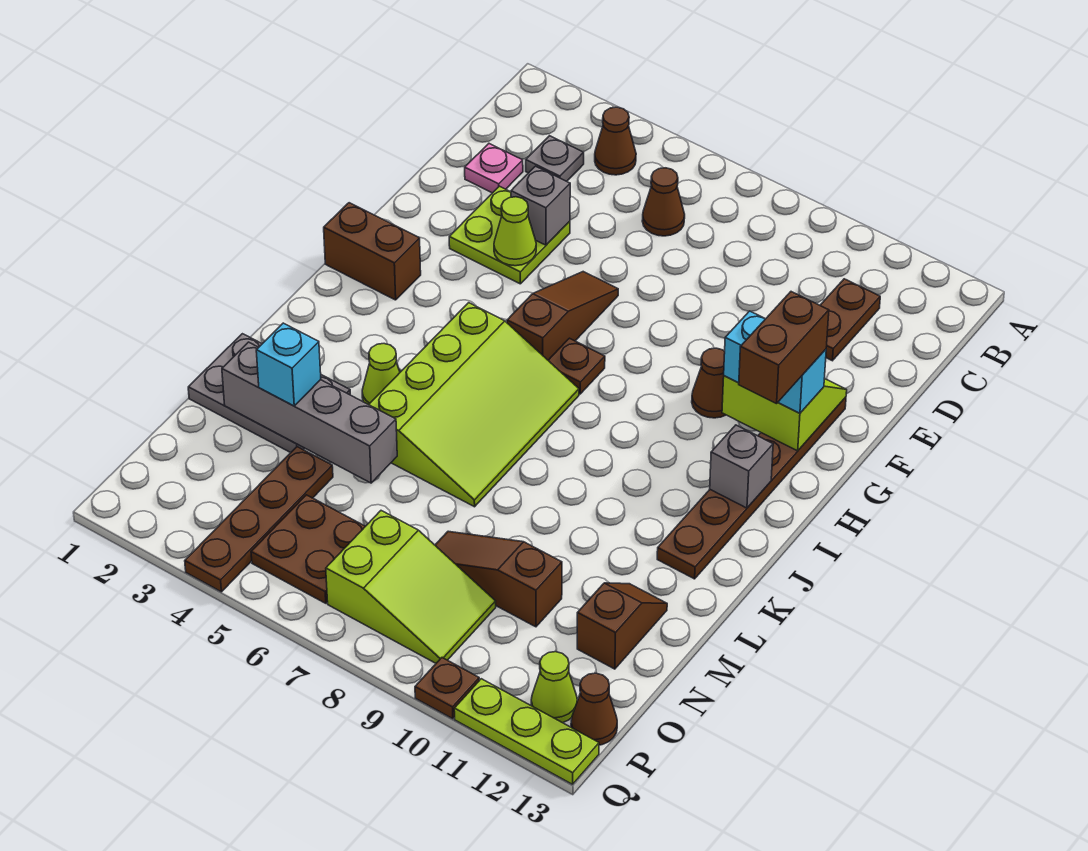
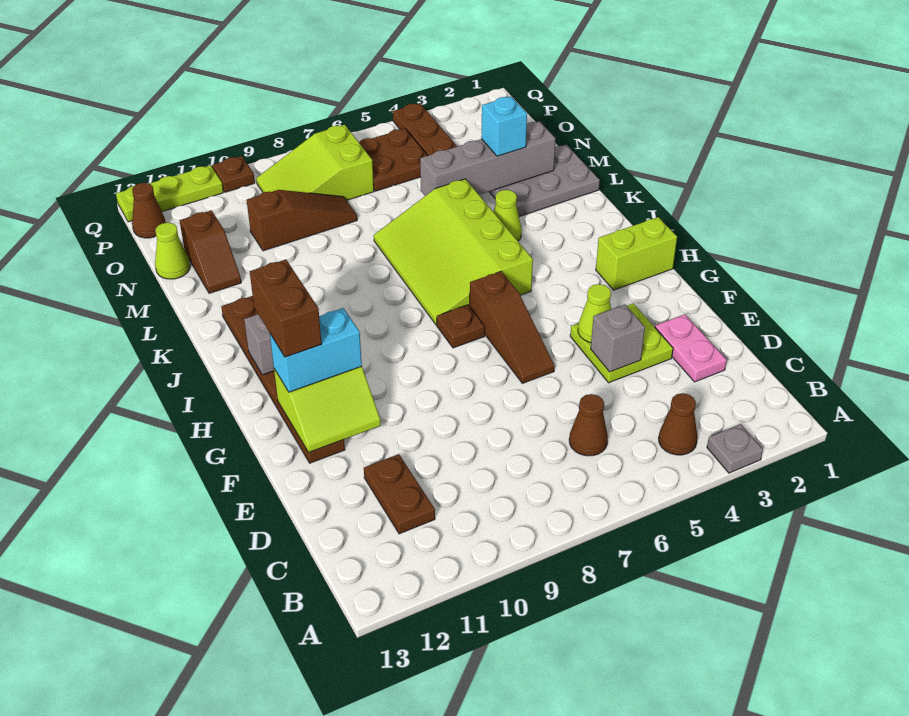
grey 1x1 plate [526,136,584,181] -> grey 1x1 plate moved to [707,424,763,473]
pink 1x1 plate [465,144,523,193] -> pink 1x2 plate [655,314,727,382]
brown 1x1 cone [692,348,725,418] -> none
brown 1x2 brick [324,203,421,300] -> lime 1x2 brick [596,217,677,290]
lime 1x1 cone [531,652,577,723] -> lime 1x1 cone moved to [155,223,190,279]

